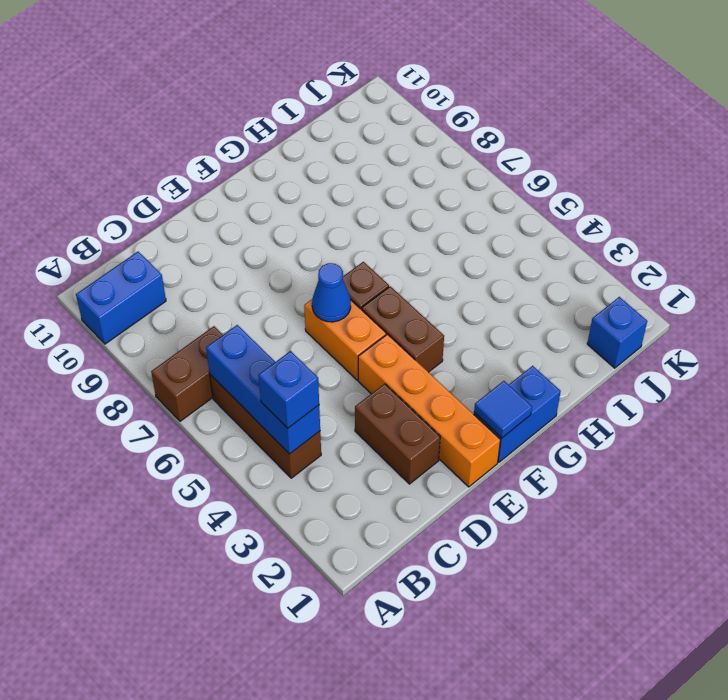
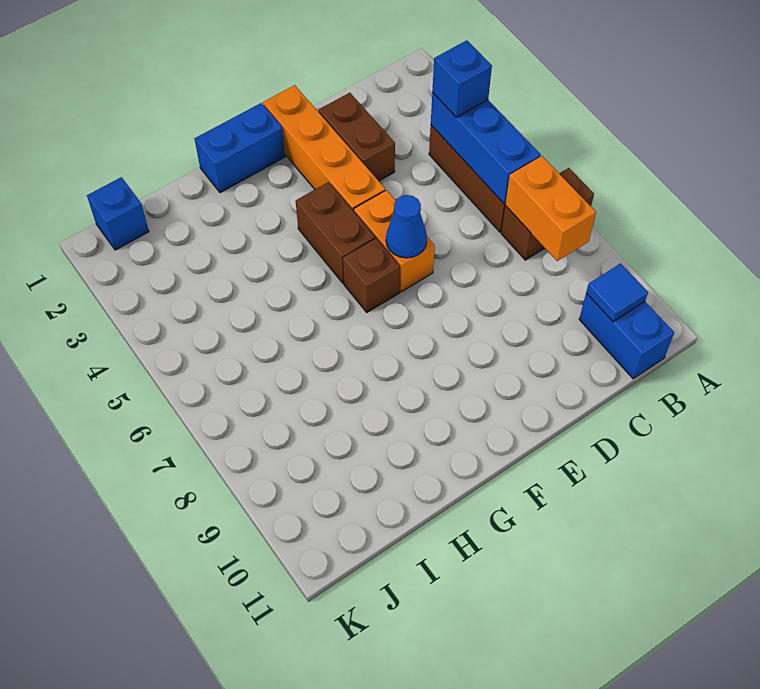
blue 1x2 brick [76,252,166,344] -> blue 1x2 brick turned to [579,293,674,379]
none -> orange 1x2 brick [505,156,596,261]
blue 1x1 tile [474,381,532,438] -> blue 1x1 tile moved to [586,263,648,322]

